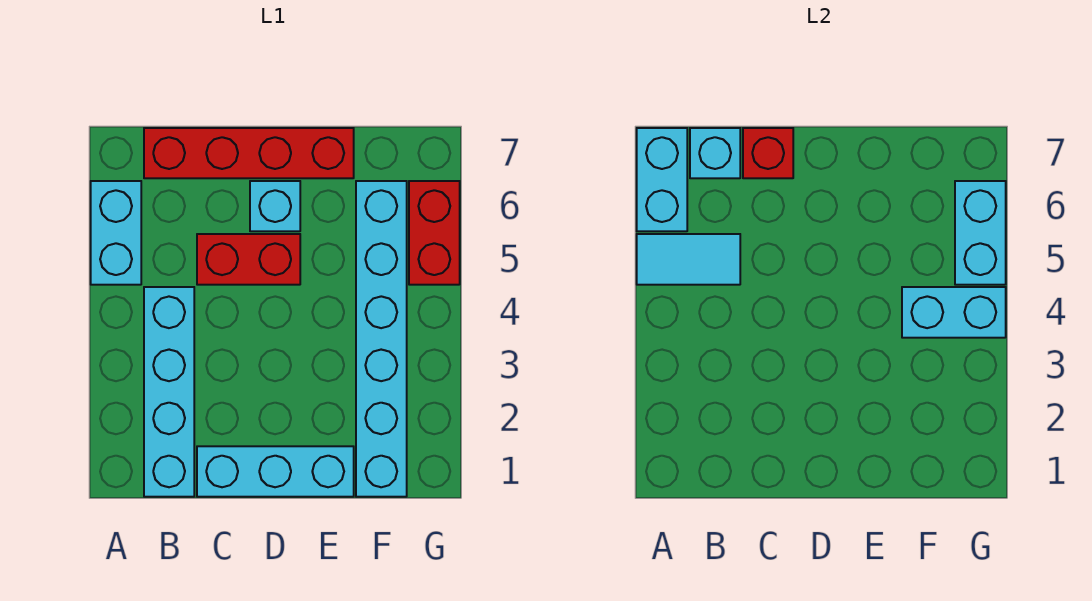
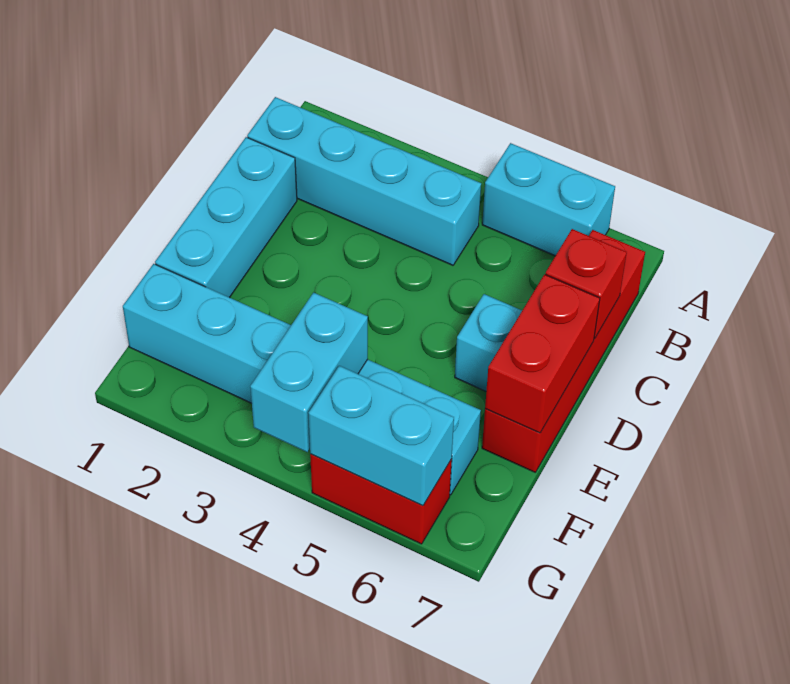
cyan 1x2 tile [637,234,740,285] -> none
cyan 1x2 brick [637,128,687,231] -> none
cyan 1x1 brick [690,128,740,178] -> none
red 1x2 brick [197,234,300,285] -> red 1x2 brick moved to [485,274,600,433]

